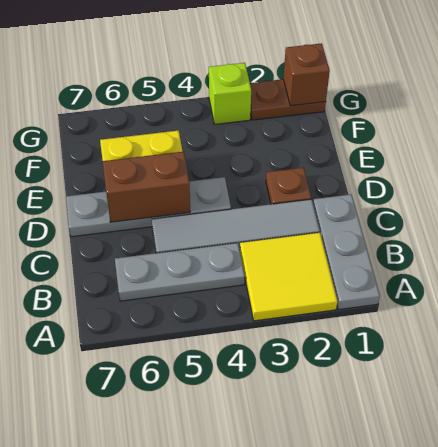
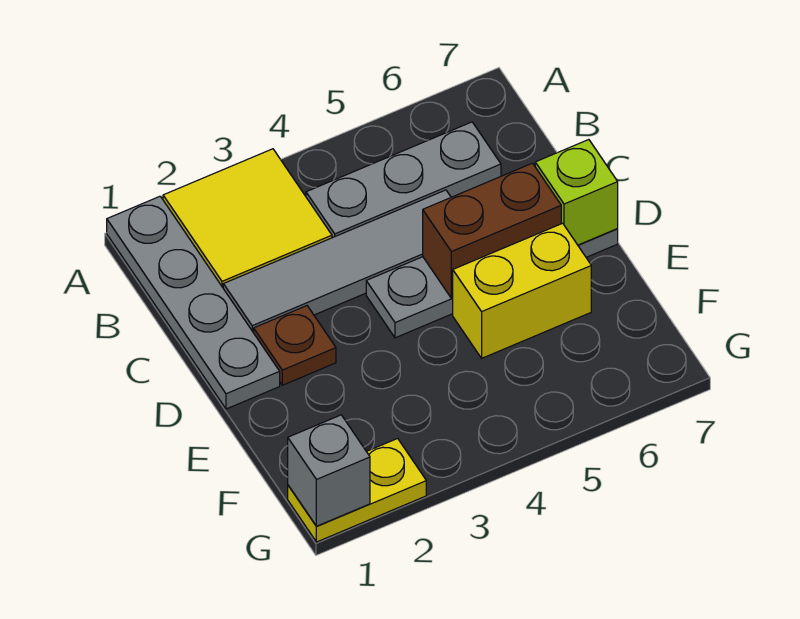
grey 1x3 plate [313,194,380,310] -> grey 1x4 plate [107,196,280,409]
brown 1x2 plate [250,79,326,120] -> yellow 1x2 plate [288,439,426,542]
brown 1x1 brick [283,43,330,106] -> grey 1x1 brick [288,415,370,526]
lime 1x1 brick [209,63,251,124] -> lime 1x1 brick moved to [535,140,618,245]

